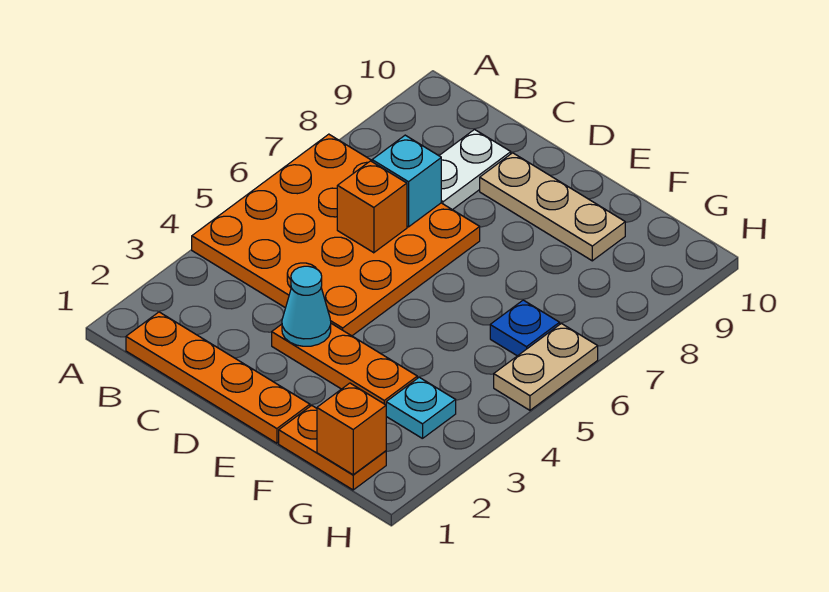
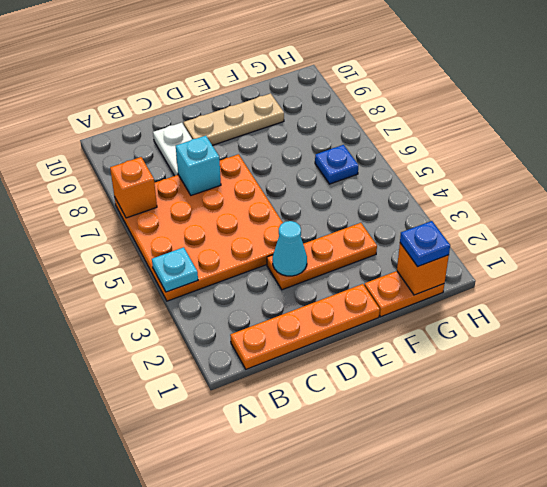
orange 1x1 brick [337,161,407,253] -> orange 1x1 brick moved to [110,157,157,218]
none -> blue 1x1 plate [400,221,450,267]
cyan 1x1 plate [386,377,456,439] -> cyan 1x1 plate moved to [152,247,198,292]
tan 1x2 plate [494,324,598,410] -> none

